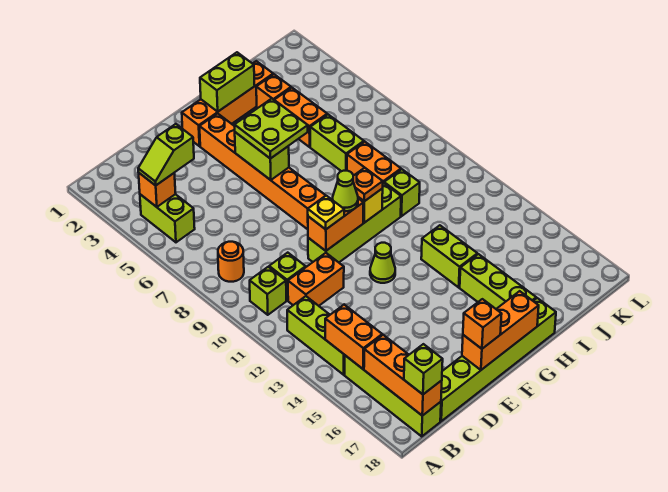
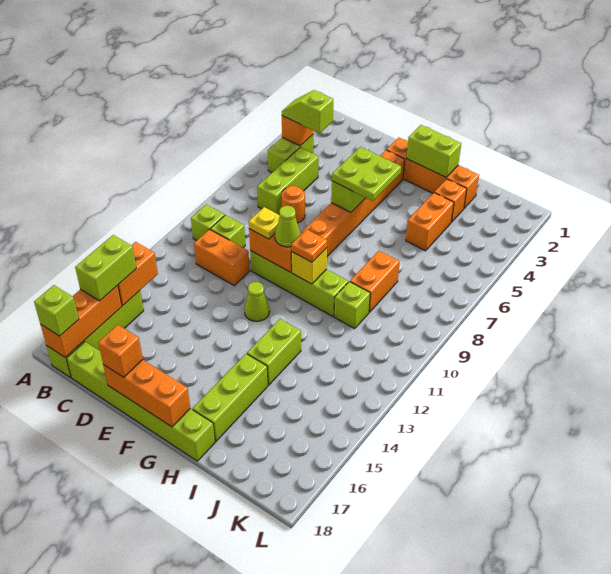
orange 1x1 round brick [218,242,244,282] -> orange 1x1 round brick moved to [281,186,305,223]
lime 1x3 brick [287,296,345,375] -> lime 1x3 brick moved to [257,147,319,214]
lime 1x2 brick [310,115,364,171] -> lime 1x2 brick moved to [75,235,136,301]

